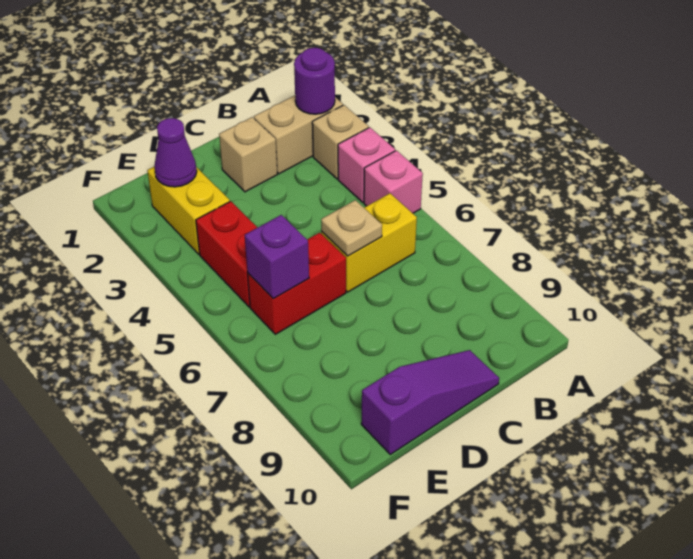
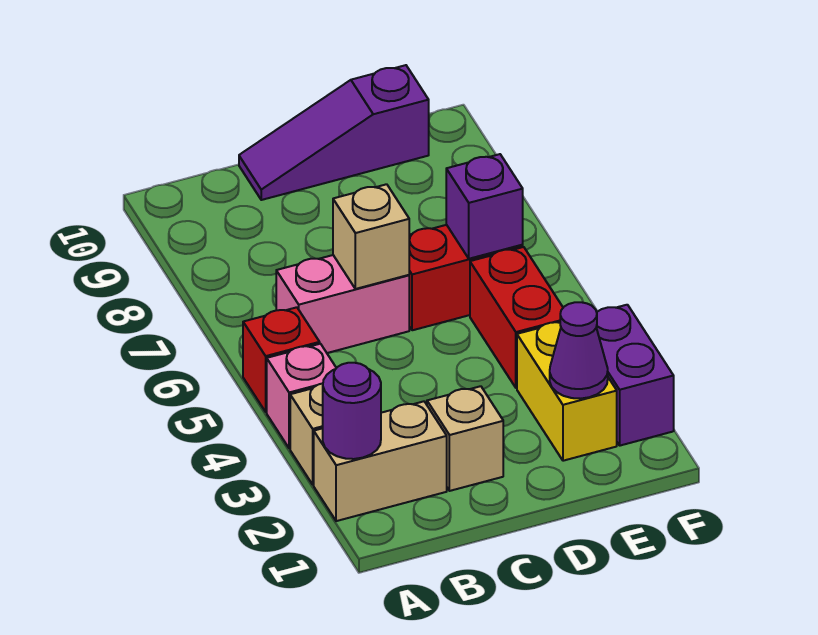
pink 1x1 brick [364,151,423,213] -> red 1x1 brick [243,307,320,412]
yellow 1x2 brick [321,193,417,292] -> pink 1x2 brick [276,255,409,353]
tan 1x1 plate [321,200,382,256] -> tan 1x1 brick [333,184,409,289]
none -> purple 1x2 brick [596,305,674,446]

